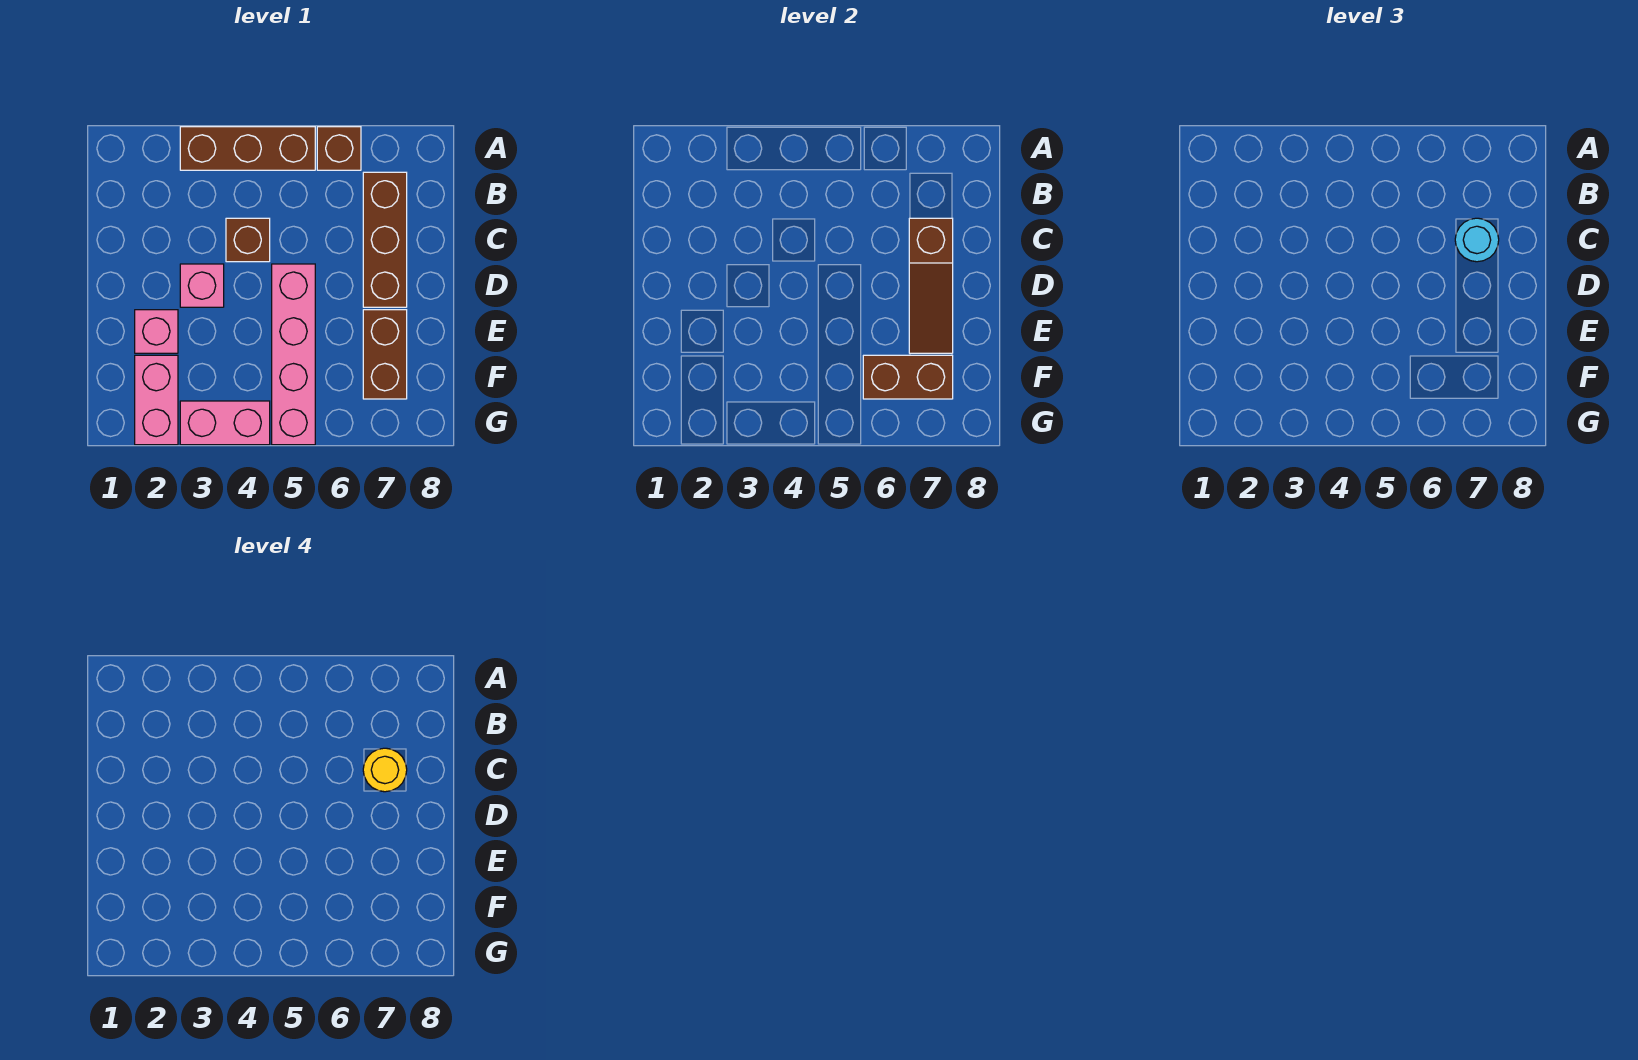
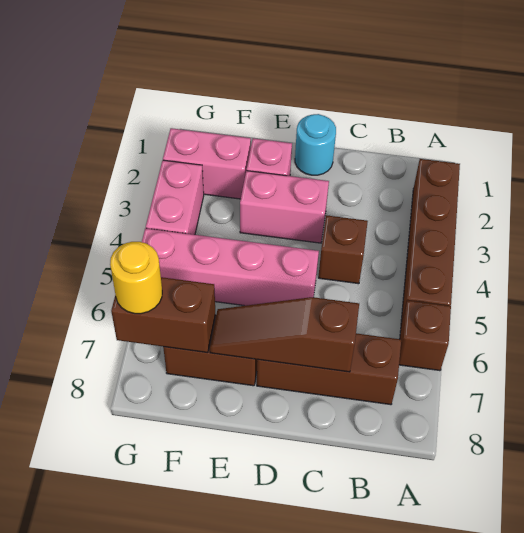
brown 1x3 brick [180,127,315,170] -> brown 1x4 brick [401,159,460,324]
cyan 1x1 round brick [1455,218,1499,262] -> cyan 1x1 round brick moved to [295,114,336,175]
yellow 1x1 round brick [363,748,407,792] -> yellow 1x1 round brick moved to [110,242,162,314]
pink 1x1 brick [180,264,224,307] -> pink 1x2 brick [240,171,329,243]
brown 1x2 brick [863,355,953,399] -> brown 1x2 brick turned to [111,277,215,353]

